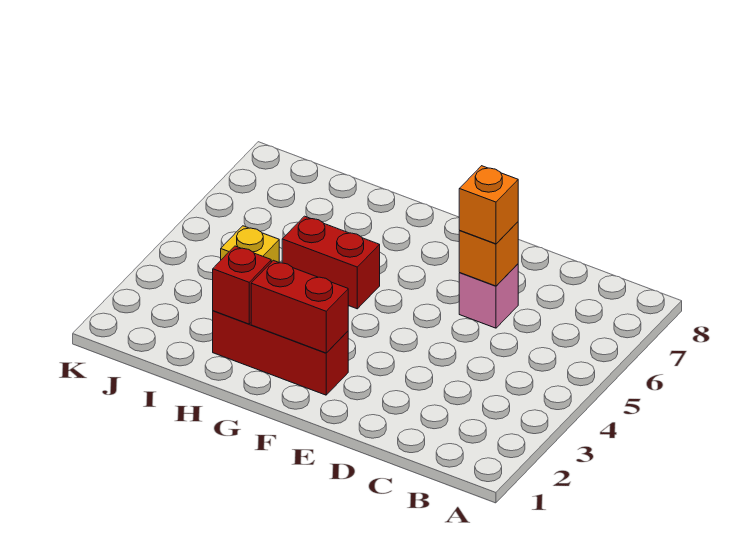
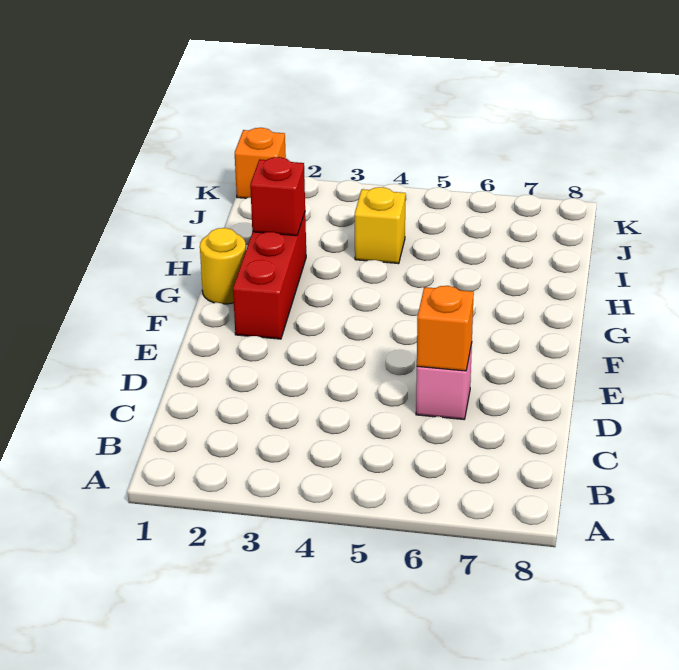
orange 1x1 brick [459,166,518,244] -> orange 1x1 brick moved to [235,128,286,198]
red 1x2 brick [251,260,348,353] -> none
none -> yellow 1x1 round brick [200,228,246,304]
red 1x2 brick [282,216,380,309] -> none

